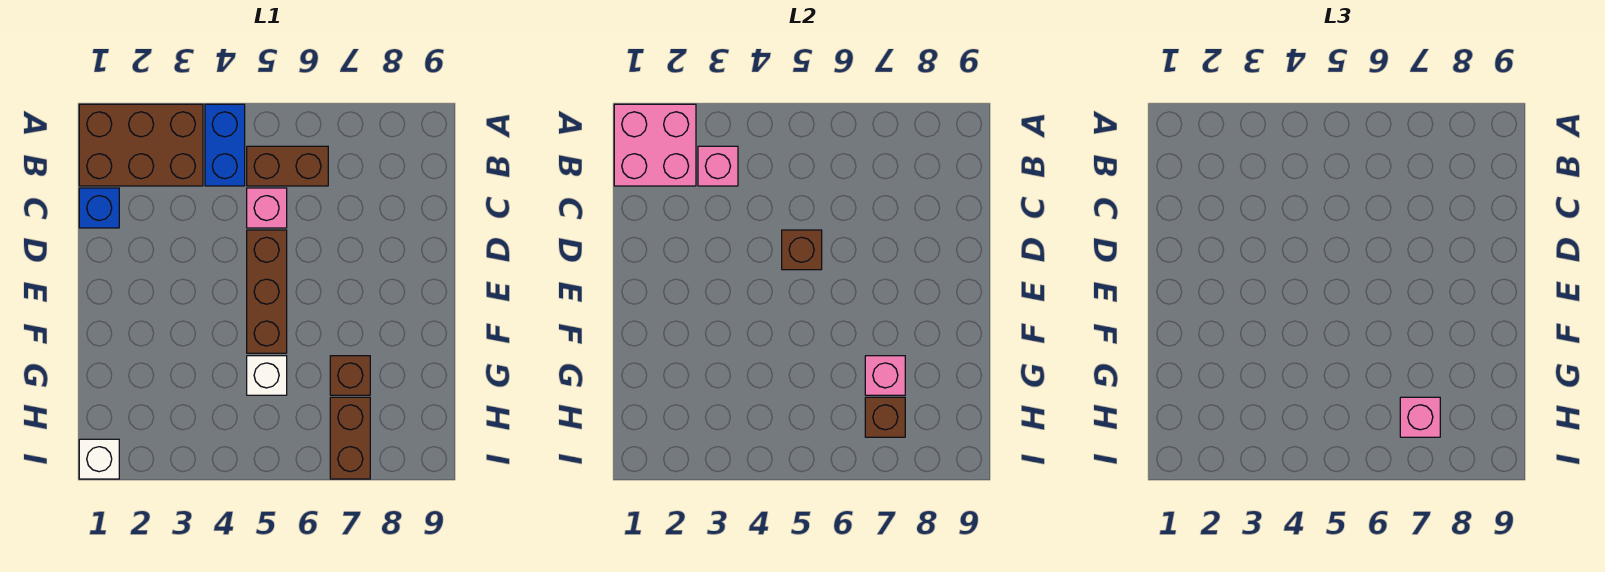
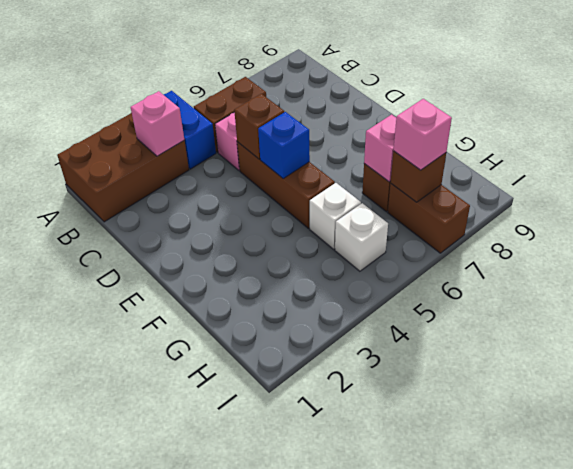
pink 2x2 brick [614,104,696,186] -> none
blue 1x1 brick [79,188,119,228] -> blue 1x1 brick moved to [258,112,310,178]
white 1x1 brick [79,439,119,479] -> white 1x1 brick moved to [335,203,388,271]

